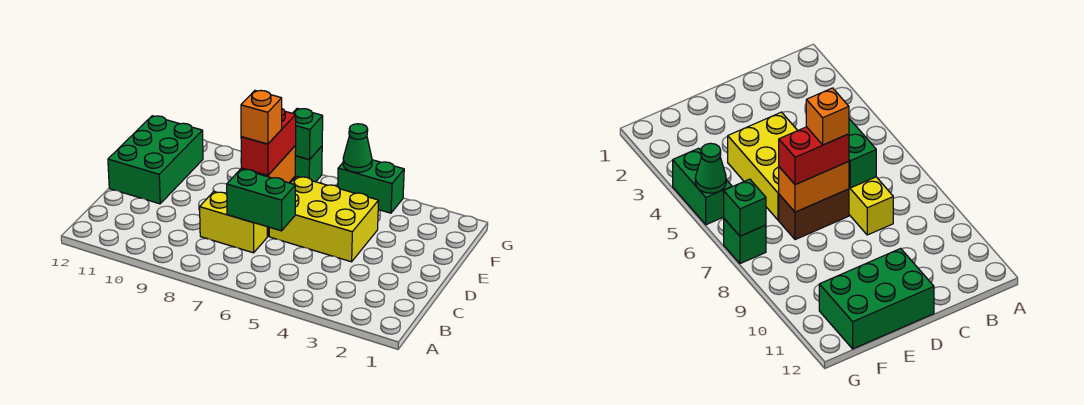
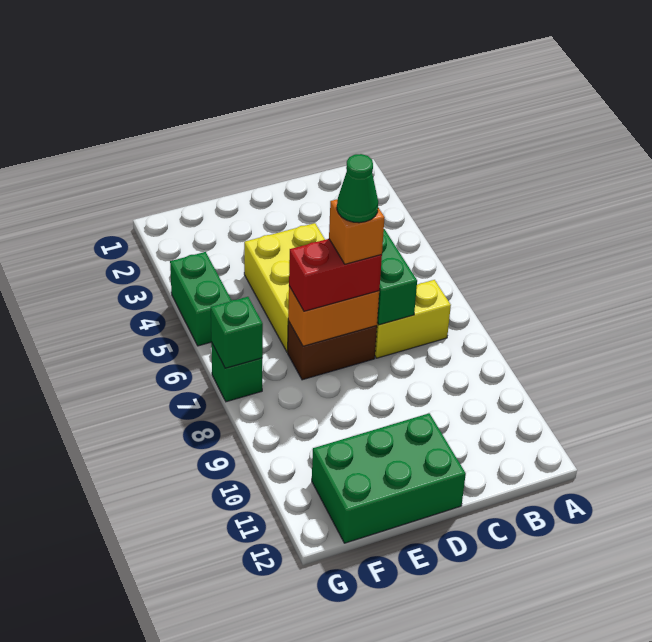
yellow 1x2 brick [200,192,267,253] -> yellow 1x2 brick turned to [375,280,451,358]
green 1x1 cone [343,124,372,172] -> green 1x1 cone moved to [337,154,378,223]

